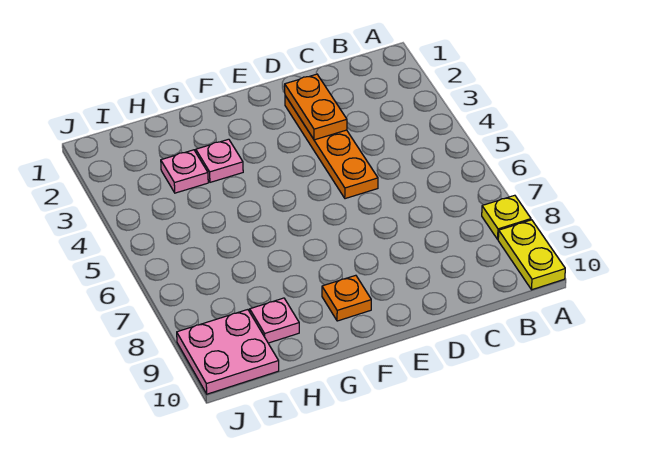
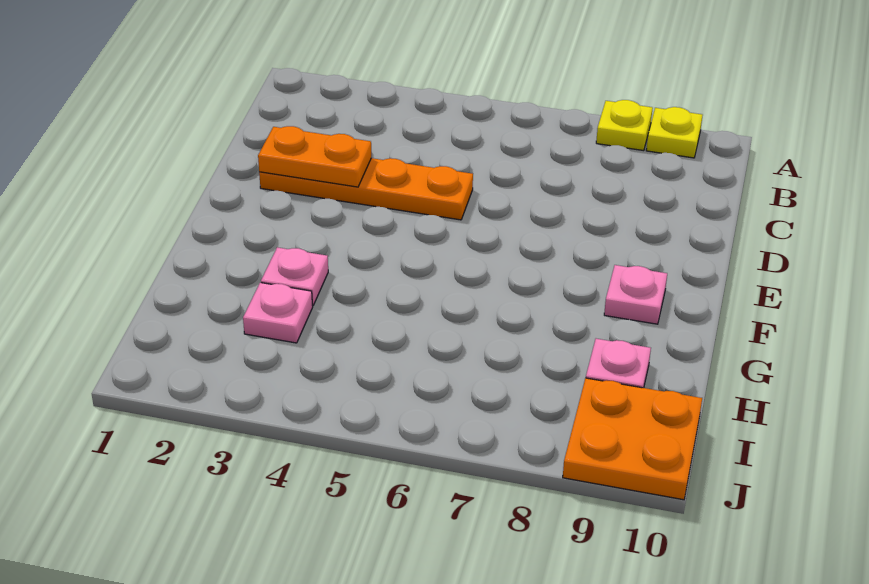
yellow 1x2 plate [498,220,565,290] -> yellow 1x1 plate [646,107,702,158]
orange 1x1 plate [322,275,371,321] -> pink 1x1 plate [604,265,667,324]
pink 2x2 plate [177,310,279,394] -> orange 2x2 plate [563,378,702,500]

